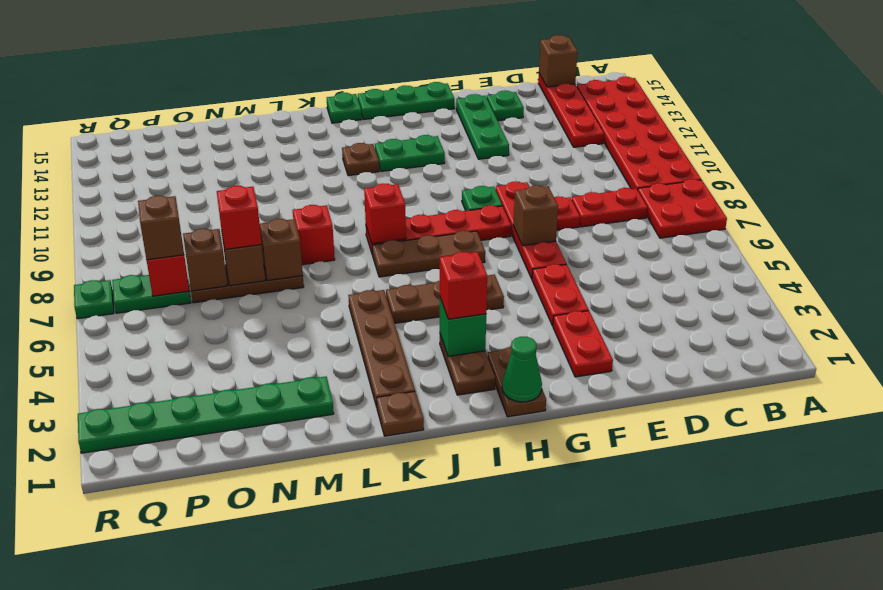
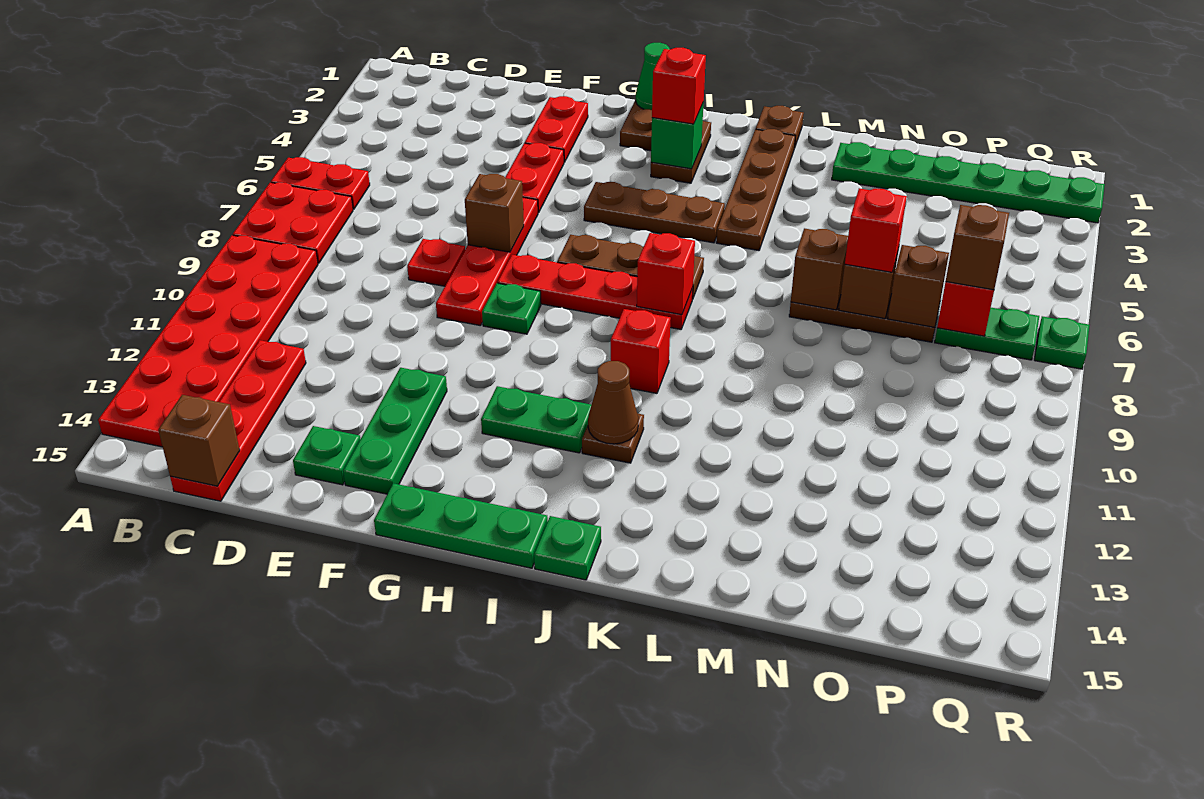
red 1x2 plate [572,188,648,227] -> red 1x2 plate moved to [271,157,370,209]
none -> brown 1x1 cone [588,361,638,444]
red 1x1 brick [293,205,335,265] -> red 1x1 brick moved to [611,309,671,393]

